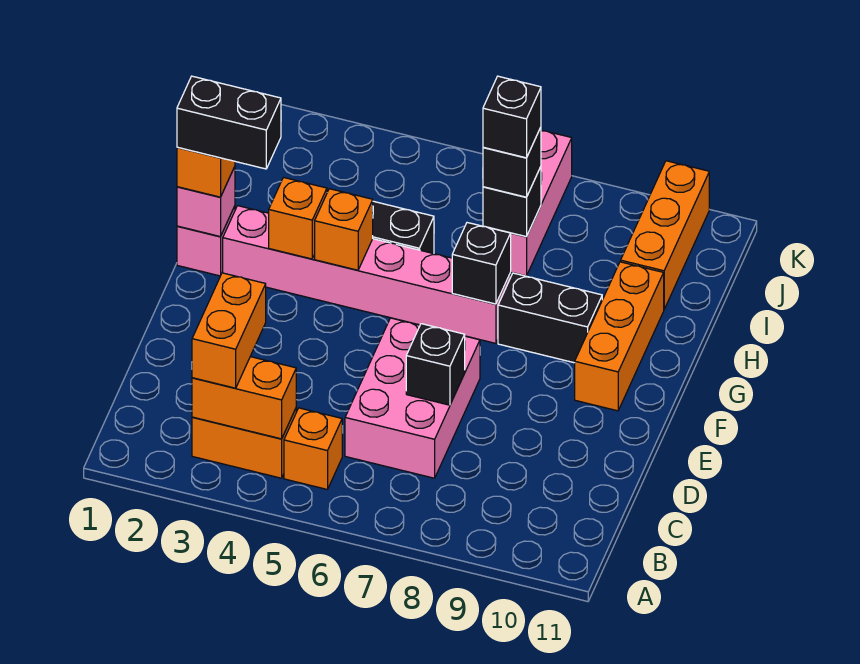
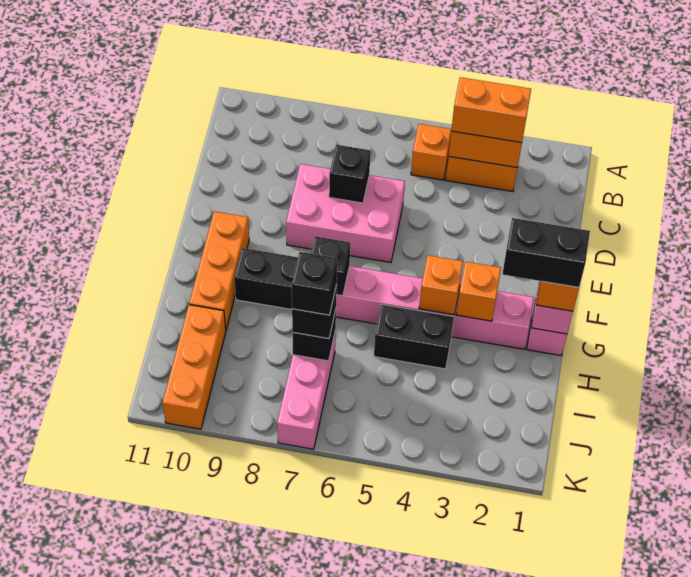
orange 1x2 brick [192,273,266,388] -> orange 1x2 brick turned to [451,77,531,143]
pink 2x3 brick [345,318,480,478] -> pink 2x3 brick turned to [286,164,405,262]

